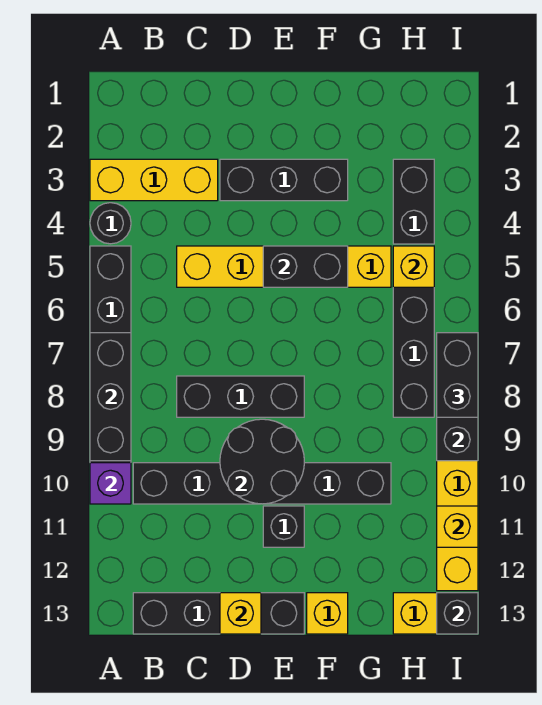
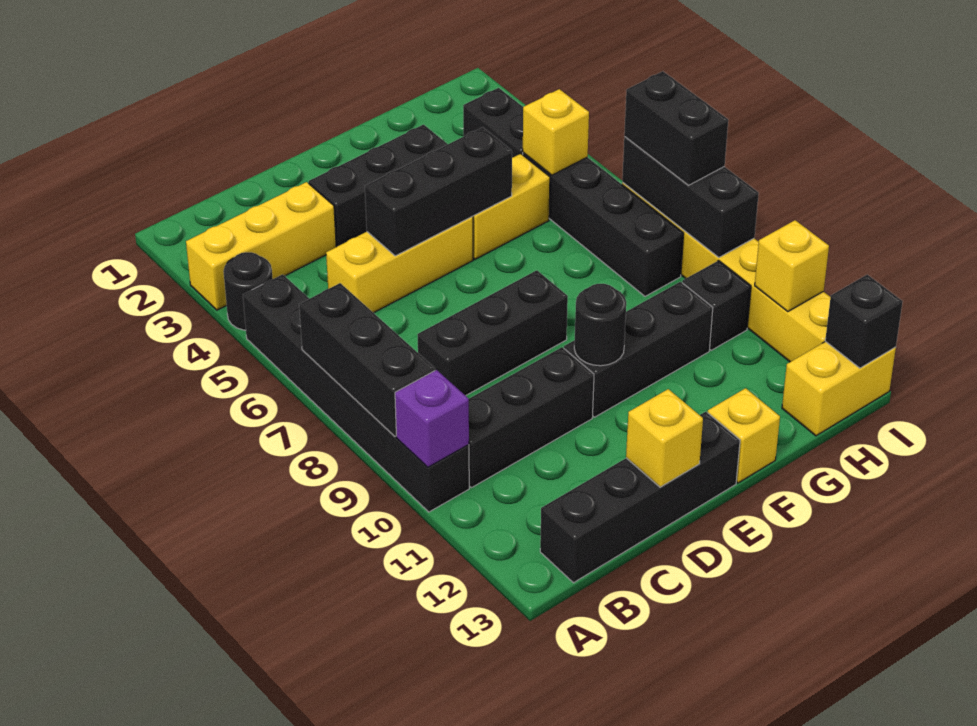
black 2x2 round brick [220,419,304,504] -> black 1x1 round brick [574,284,626,366]
black 1x2 brick [263,246,348,287] -> black 1x3 brick [365,127,512,256]
black 1x1 brick [263,506,304,547] -> black 1x1 brick moved to [682,261,751,350]

